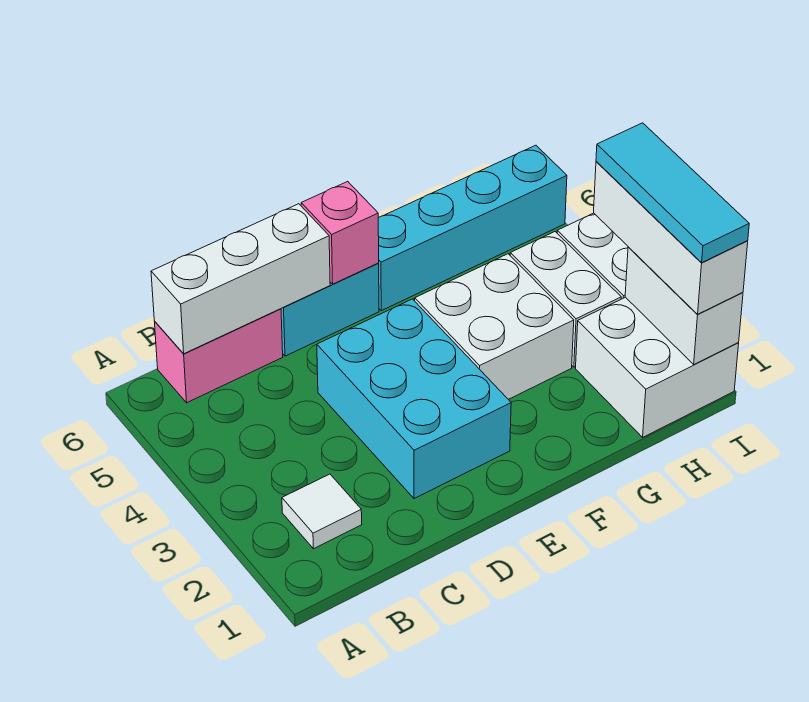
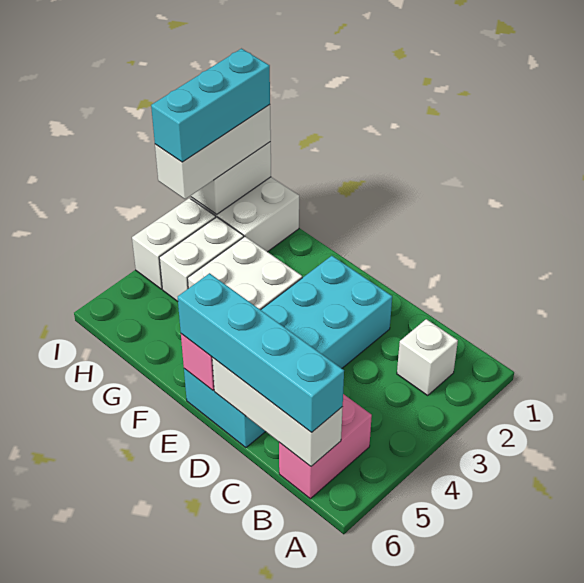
white 1x1 tile [282,474,362,549] -> white 1x1 brick [397,319,458,395]
pink 1x2 brick [155,309,283,403] -> pink 1x2 brick turned to [279,394,372,499]
cyan 1x4 brick [378,145,567,311] -> cyan 1x4 brick moved to [178,273,344,433]
cyan 1x3 tile [596,123,749,262] -> cyan 1x3 brick [151,49,270,162]

